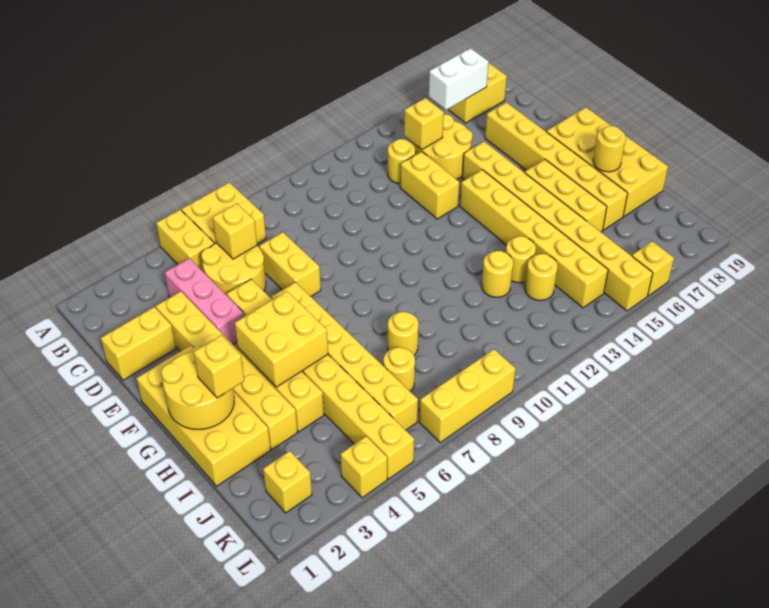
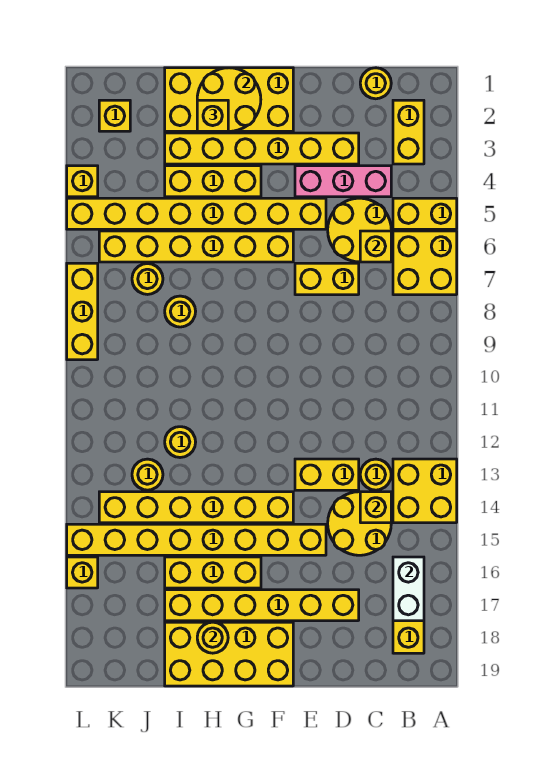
yellow 1x2 brick [101,307,176,380] -> yellow 1x2 brick moved to [393,100,424,164]
yellow 2x2 brick [235,291,328,387] -> yellow 2x2 brick moved to [393,459,457,523]
yellow 1x1 round brick [506,236,536,283] -> yellow 1x1 round brick moved to [360,68,391,99]

